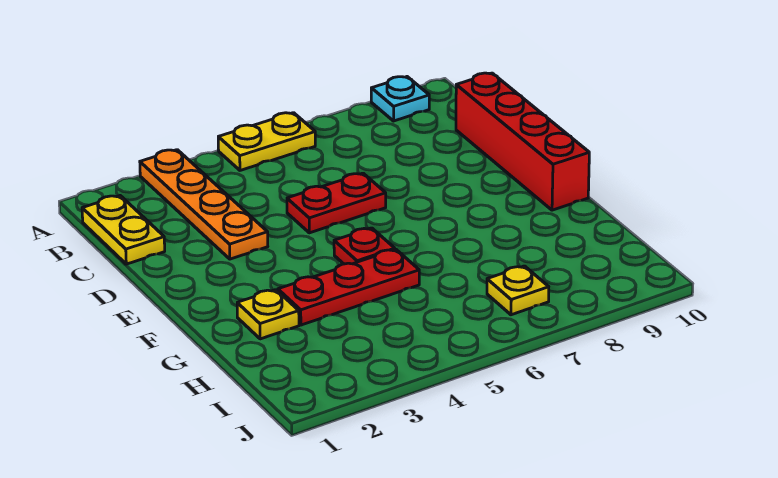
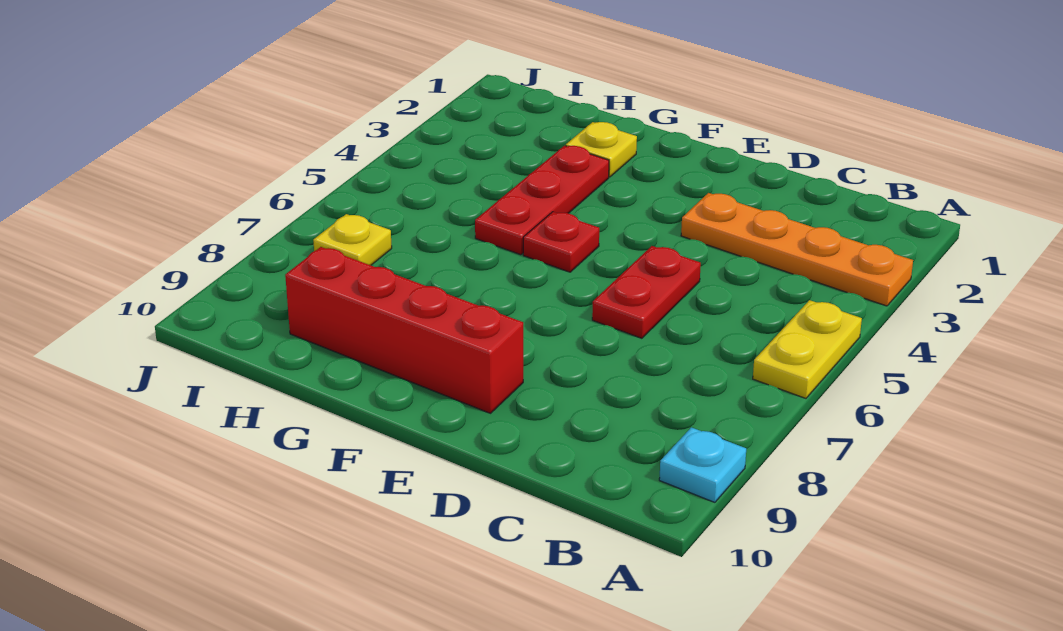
yellow 1x2 plate [82,196,165,264] -> none
red 1x4 brick [456,73,589,210] -> red 1x4 brick moved to [285,247,523,413]

